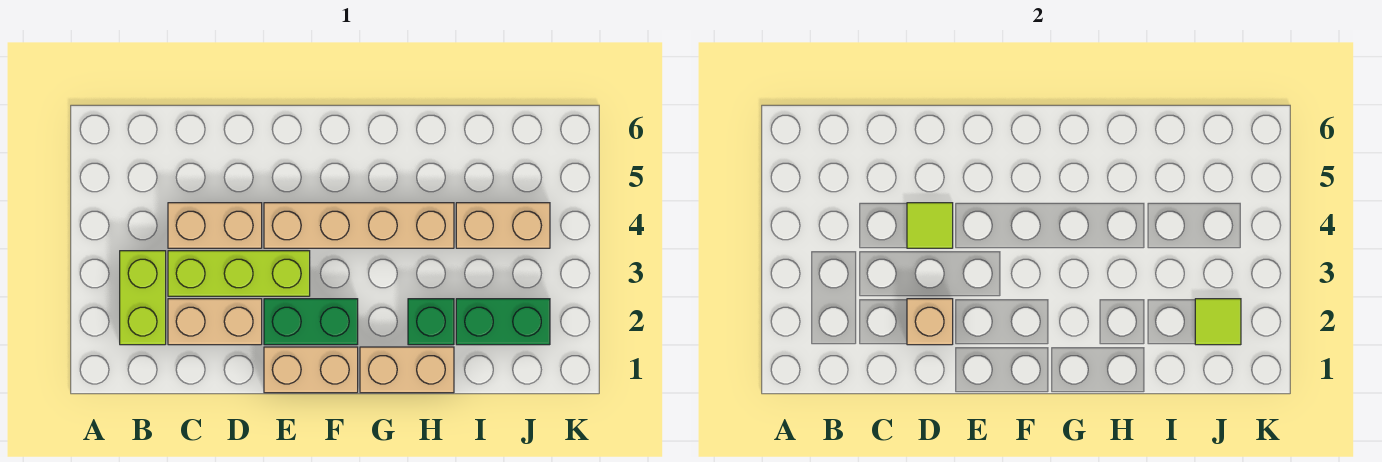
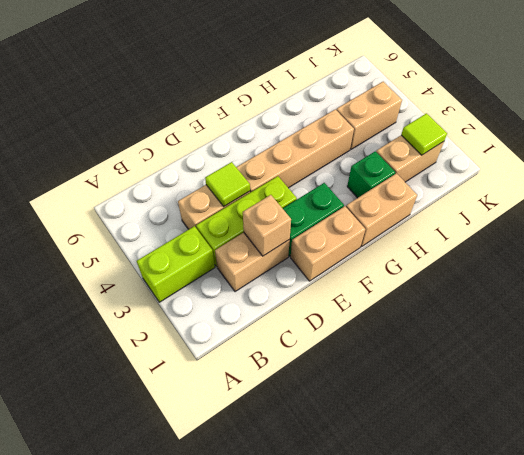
lime 1x2 brick [120,251,166,345] -> lime 1x2 brick turned to [137,226,215,302]
green 1x2 brick [456,299,550,345] -> tan 1x2 brick [376,135,444,182]

